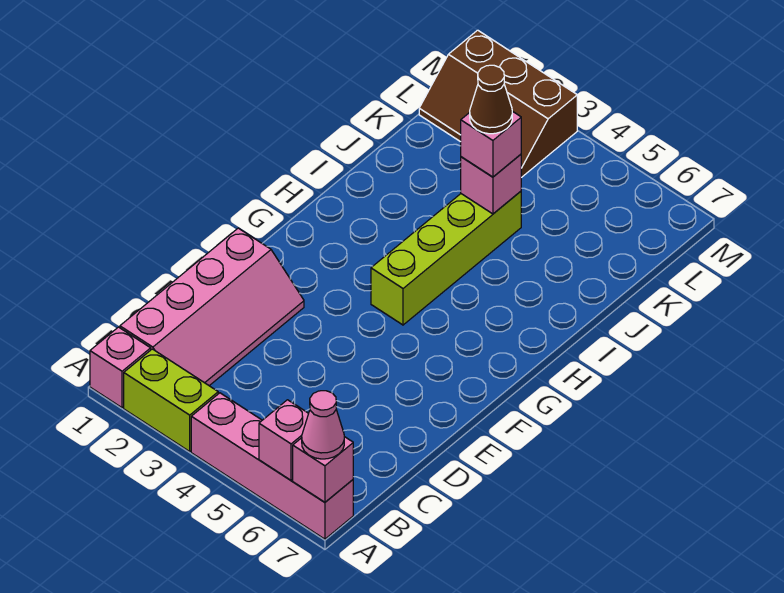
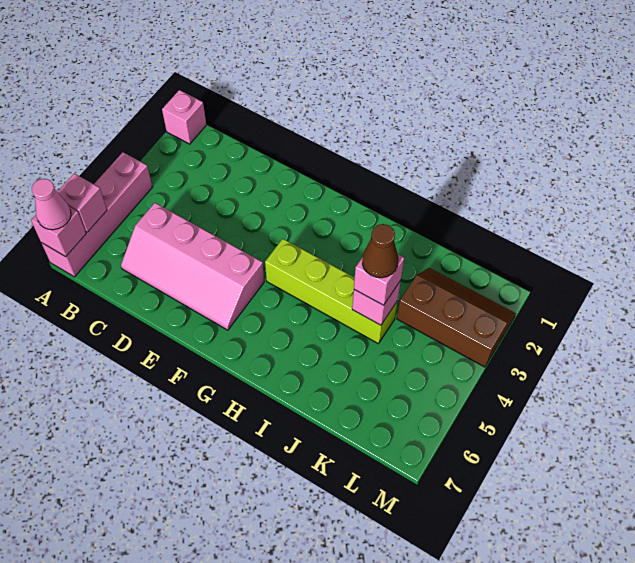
lime 1x2 brick [124,349,218,451] -> none
pink 2x4 slope [120,228,304,386] -> pink 2x4 slope moved to [121,203,264,330]
brown 2x3 slope [419,30,577,178] -> brown 2x3 slope turned to [397,268,516,367]

